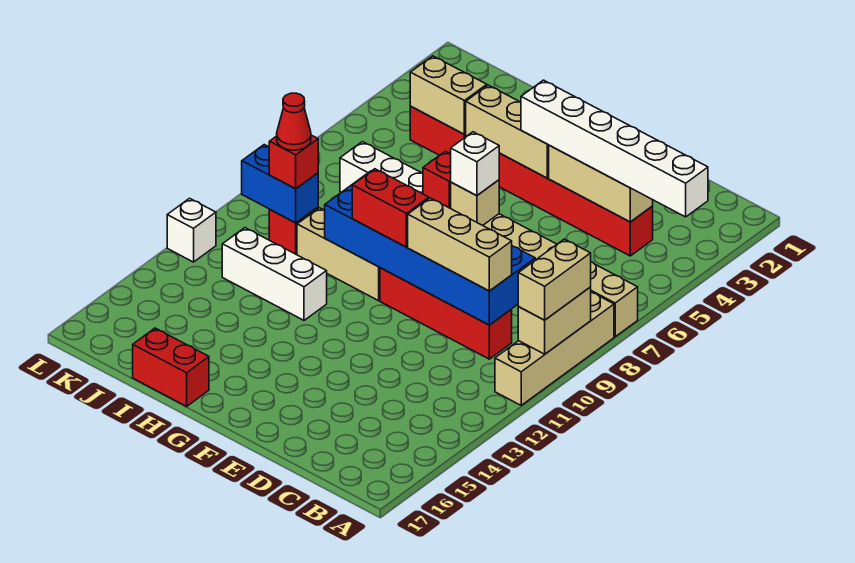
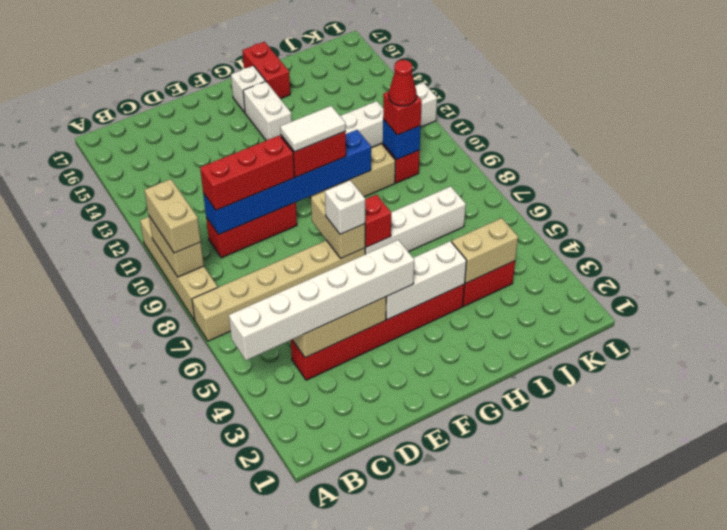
blue 2x6 brick [325,171,535,325] -> blue 1x6 brick [203,130,371,234]
red 1x4 brick [380,268,512,359] -> red 1x3 brick [206,203,297,258]
tan 1x3 brick [408,198,512,291] -> red 1x3 brick [200,135,294,210]
tan 1x3 brick [466,85,549,178] -> white 1x3 brick [386,241,467,320]
tan 1x1 brick [451,180,499,225] -> tan 1x2 brick [311,191,365,259]
none -> white 1x2 tile [280,106,346,152]
none -> white 1x2 brick [243,81,292,141]
none -> white 1x1 brick [231,66,265,112]
red 1x2 brick [133,328,209,406] -> red 1x2 brick turned to [242,42,290,99]
blue 1x2 brick [242,145,318,223] -> blue 1x1 brick [383,119,421,159]

